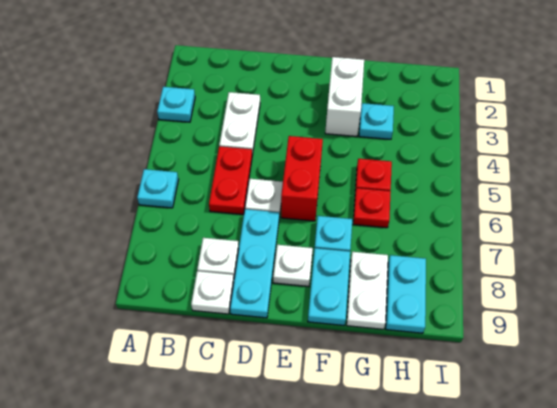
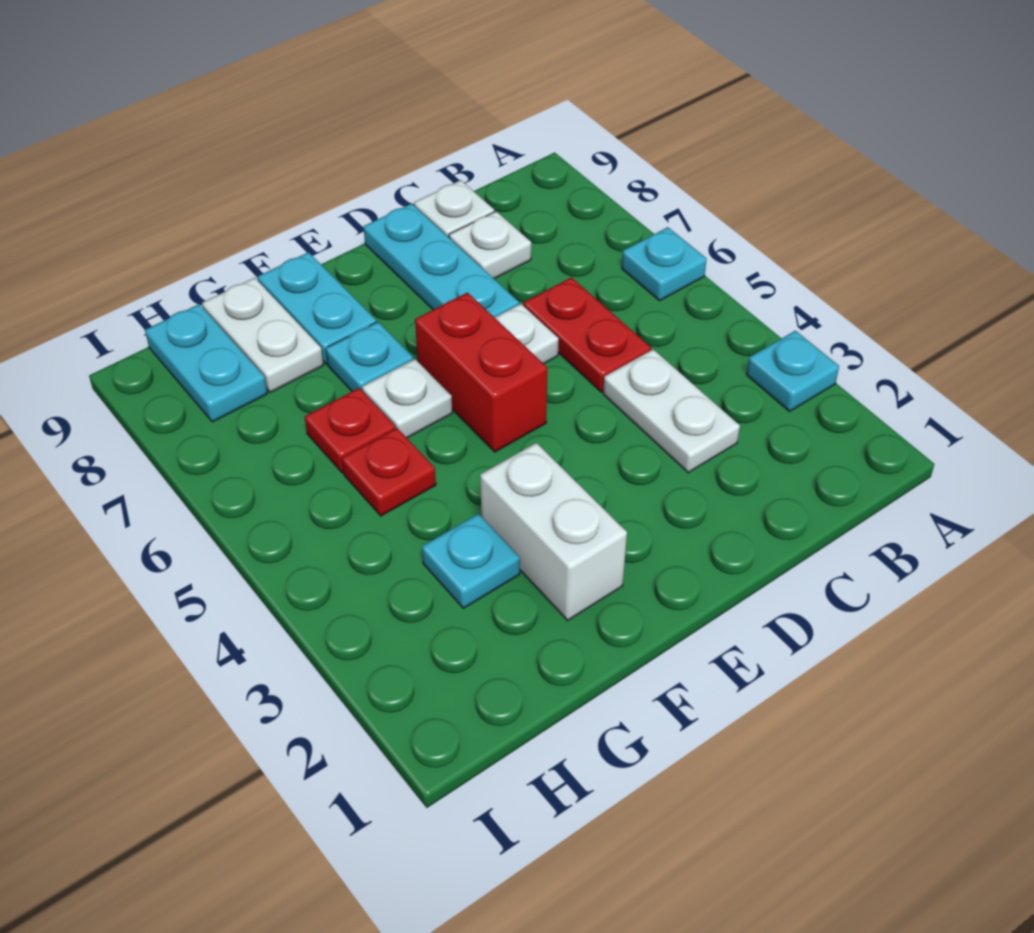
white 1x1 plate [273,245,313,286] -> white 1x1 plate moved to [362,359,452,438]

